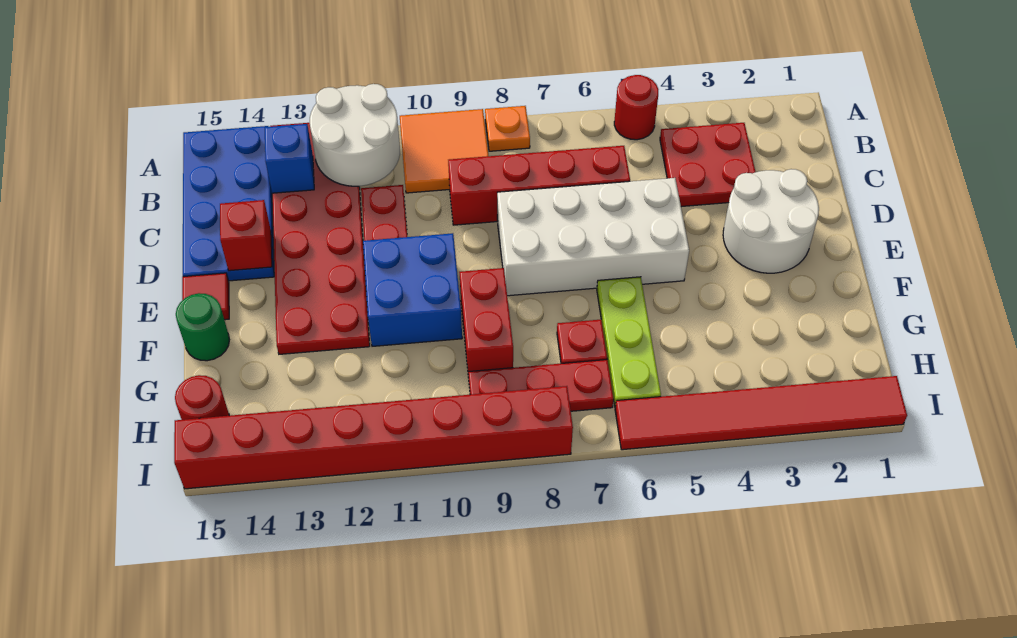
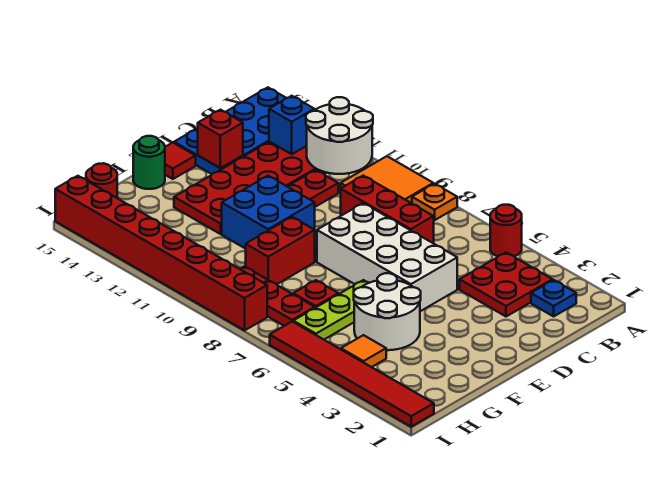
none -> blue 1x1 plate [531,280,576,316]
red 1x4 brick [448,146,630,225] -> red 1x3 brick [341,176,434,243]
white 2x2 round brick [723,169,819,273] -> white 2x2 round brick moved to [354,273,421,350]
none -> orange 1x1 tile [341,335,386,367]

